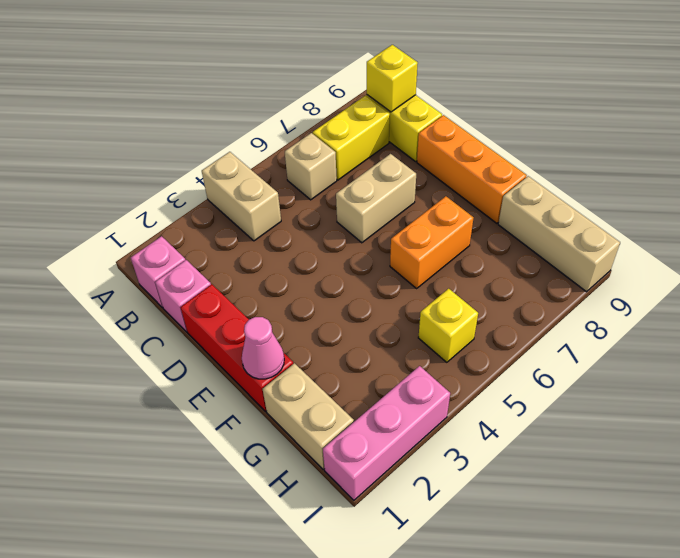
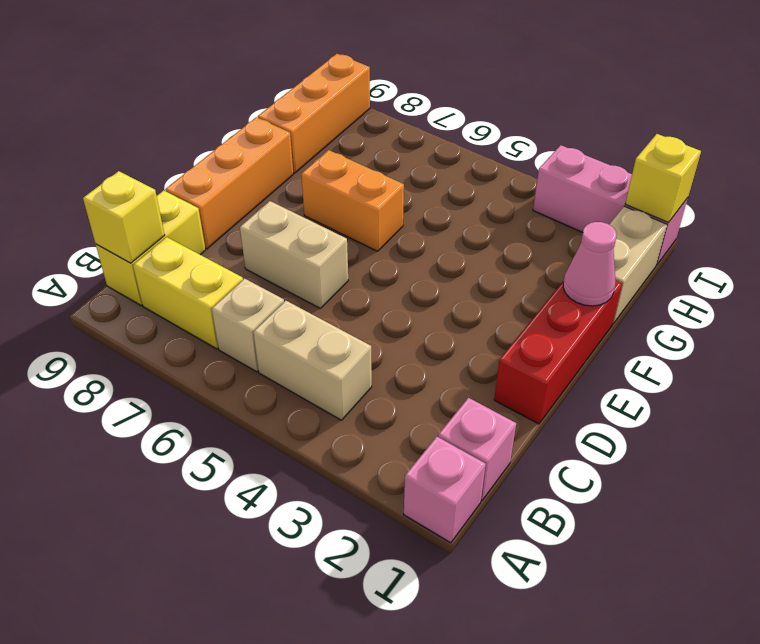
tan 1x2 brick [202,152,281,241] -> tan 1x2 brick turned to [253,301,372,420]
pink 1x1 brick [155,260,211,332] -> pink 1x1 brick moved to [404,437,486,543]
tan 1x3 brick [498,176,620,292] -> orange 1x3 brick [258,54,370,173]
yellow 1x1 brick [418,289,478,362] -> yellow 1x1 brick moved to [625,134,701,223]

